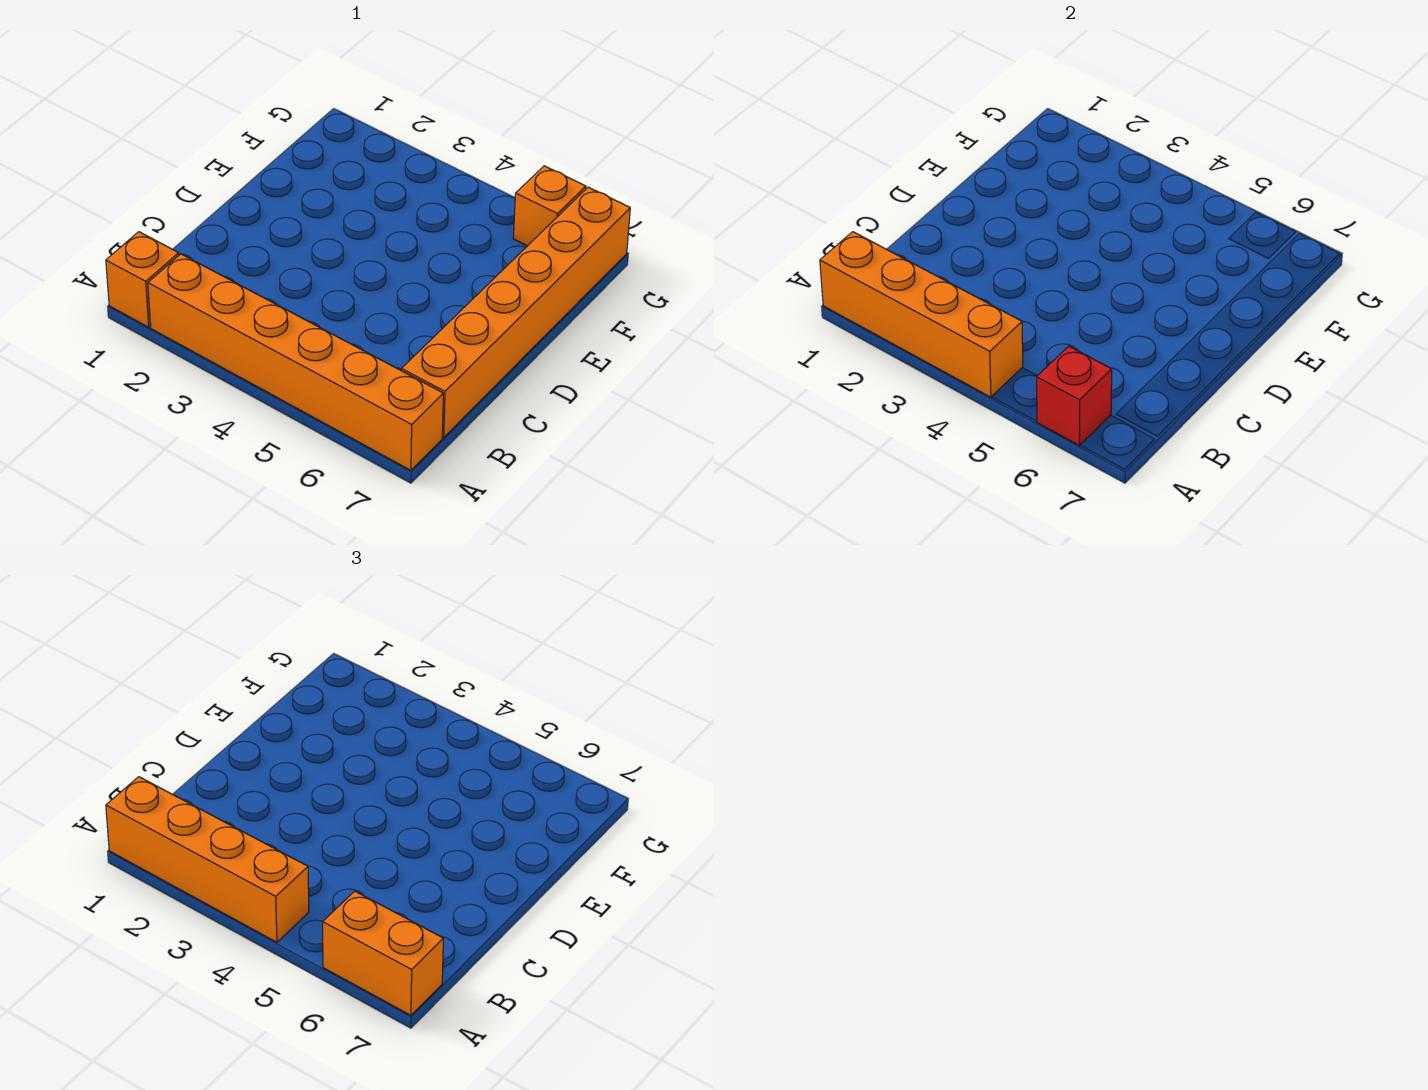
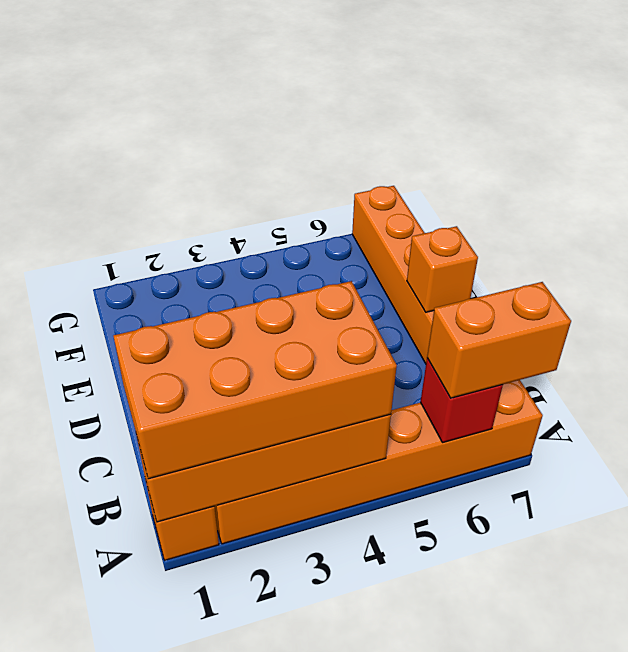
orange 1x4 brick [106,777,309,942] -> orange 2x4 brick [113,281,397,479]
orange 1x1 brick [513,166,586,246] -> orange 1x1 brick moved to [407,226,478,312]

